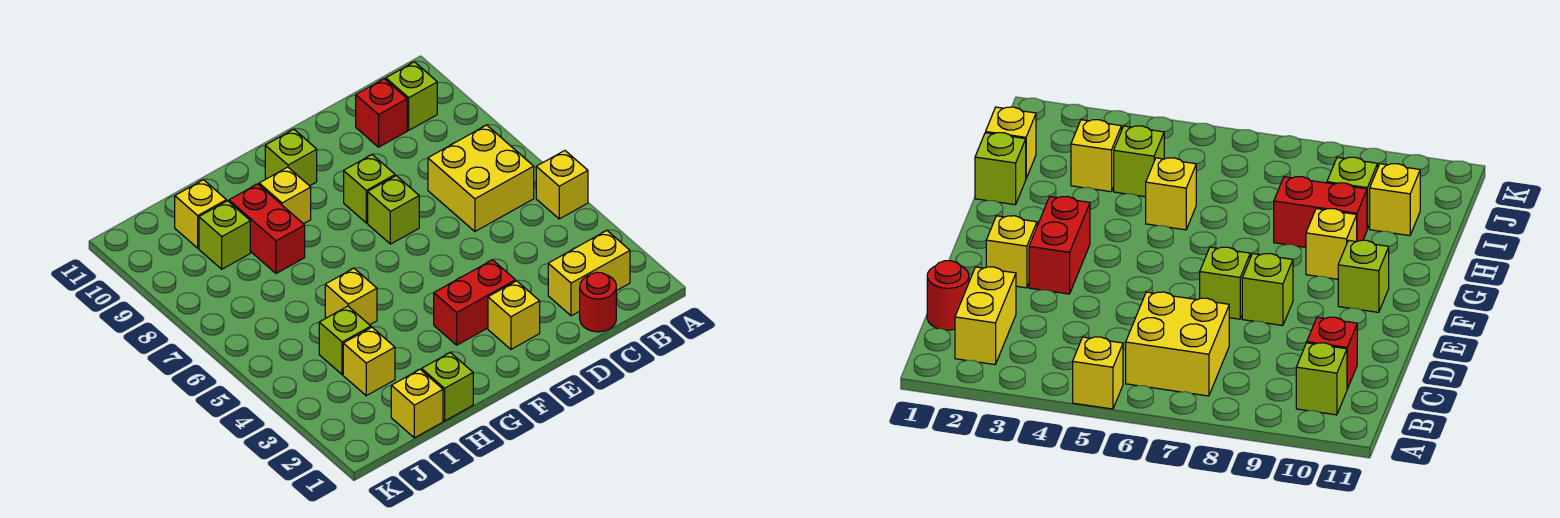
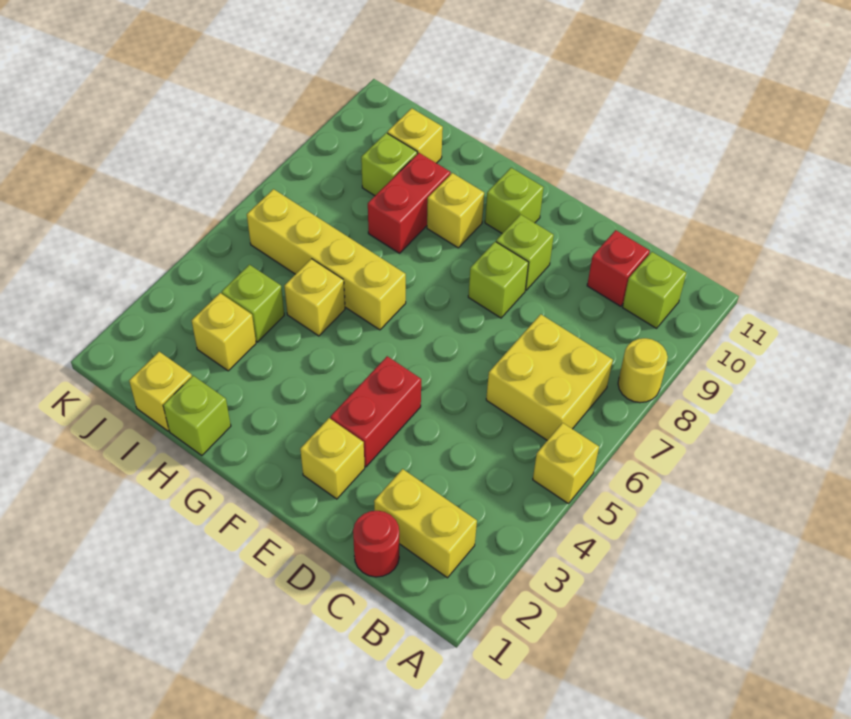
none -> yellow 1x1 round brick [618,338,668,403]
red 1x2 brick [434,260,515,345] -> red 1x2 brick turned to [330,356,421,467]
lime 1x1 brick [368,176,419,244] -> lime 1x1 brick moved to [496,215,554,290]
none -> yellow 1x4 brick [247,189,406,330]

